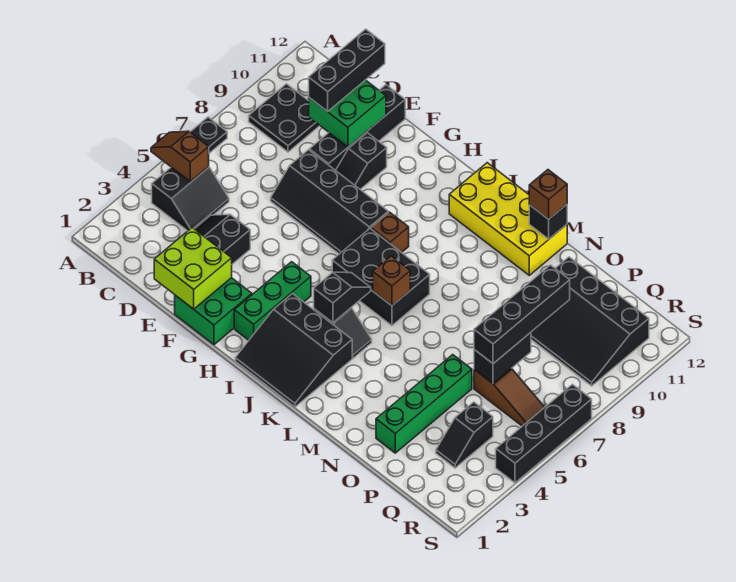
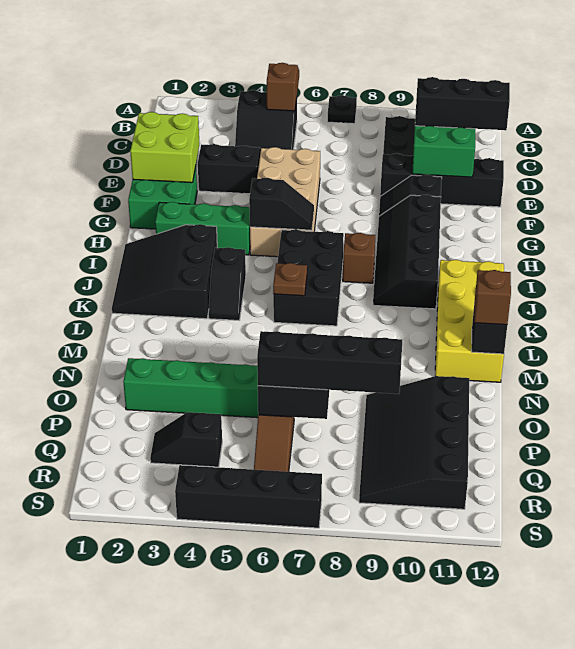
none -> tan 2x4 brick [250,147,320,257]
black 2x4 slope [271,150,388,254] -> black 2x4 slope moved to [373,195,441,309]
black 1x2 slope [314,272,371,323] -> black 1x2 slope moved to [249,178,314,230]
brown 1x1 brick [373,256,410,306] -> brown 1x1 plate [273,263,307,296]

